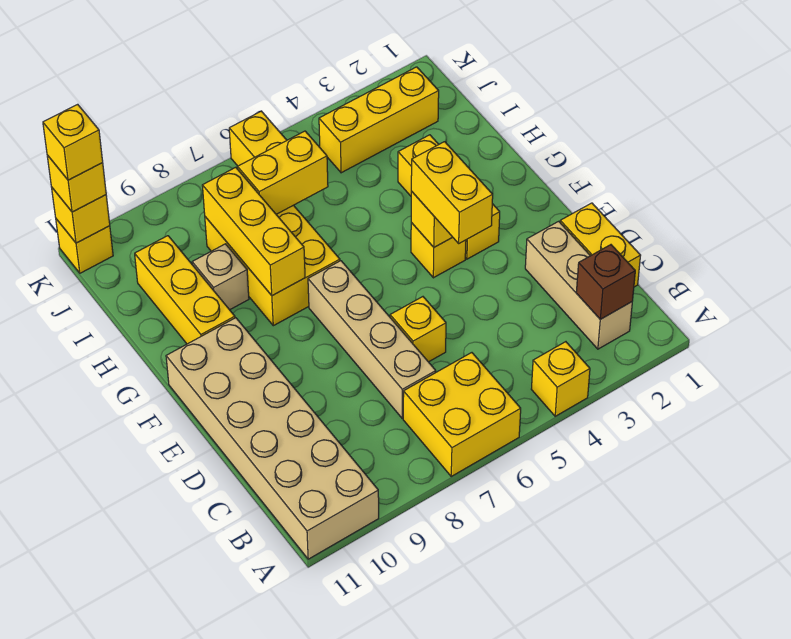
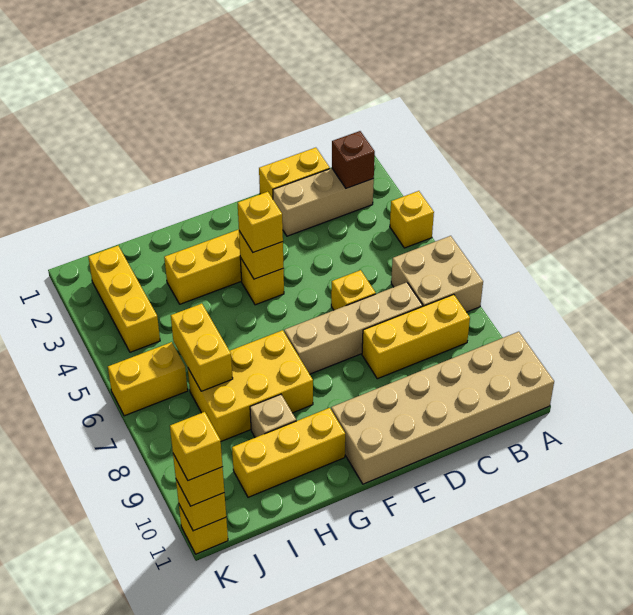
yellow 2x2 brick [403,353,521,476] -> tan 2x2 brick [391,236,483,312]
yellow 1x2 brick [411,142,493,243] -> yellow 1x1 brick [238,192,283,252]
yellow 1x3 brick [202,167,305,296] -> yellow 1x3 brick moved to [362,294,470,379]

